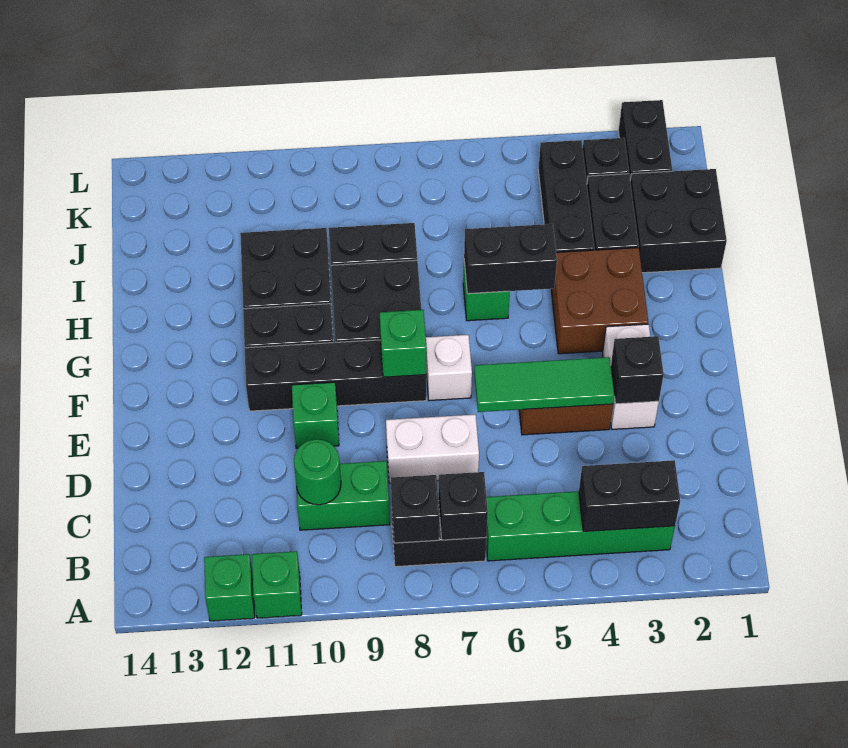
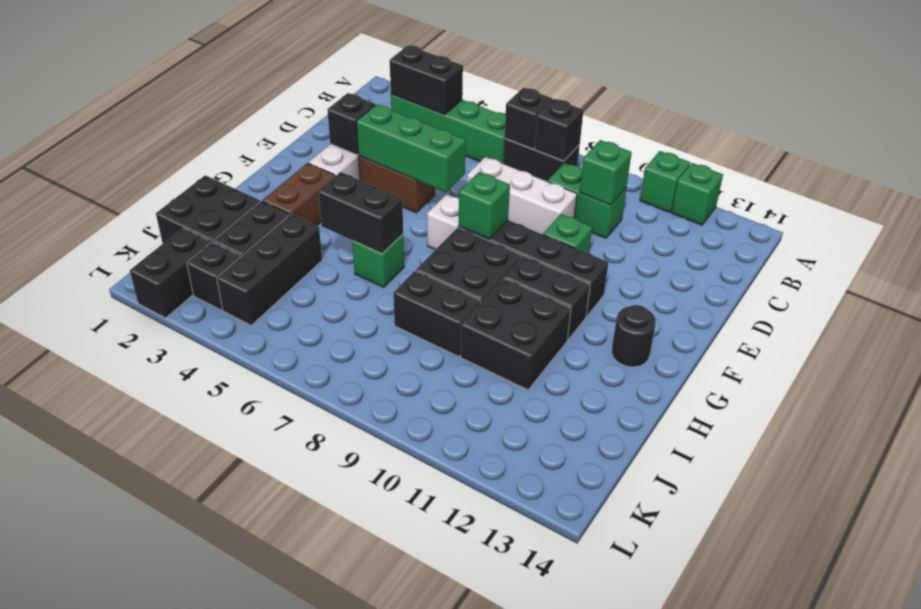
green 1x1 round brick [294,439,341,505] -> green 1x1 brick [580,140,632,205]
white 1x2 brick [386,414,479,483] -> white 1x3 brick [467,157,577,234]
green 1x3 tile [474,357,614,412] -> green 1x3 brick [356,104,466,192]
brown 2x2 brick [551,248,648,354] -> brown 1x2 brick [263,163,335,226]
none -> black 1x1 round brick [612,305,656,367]

